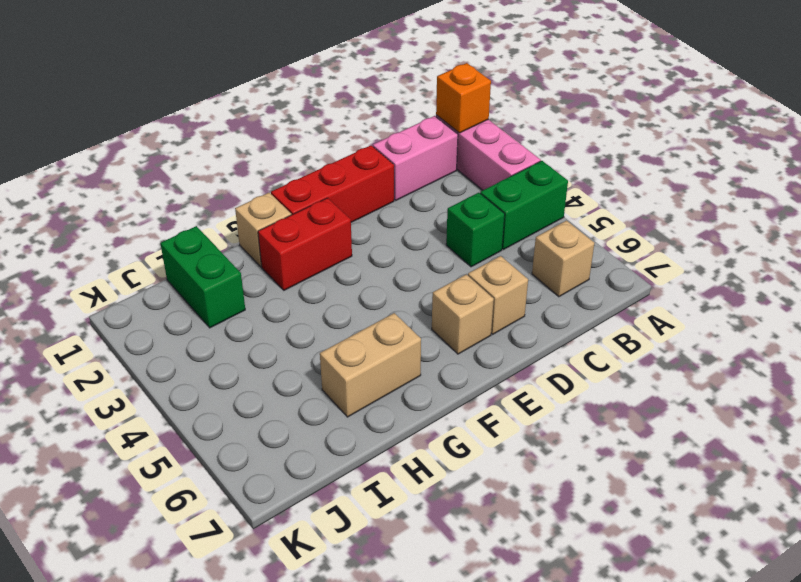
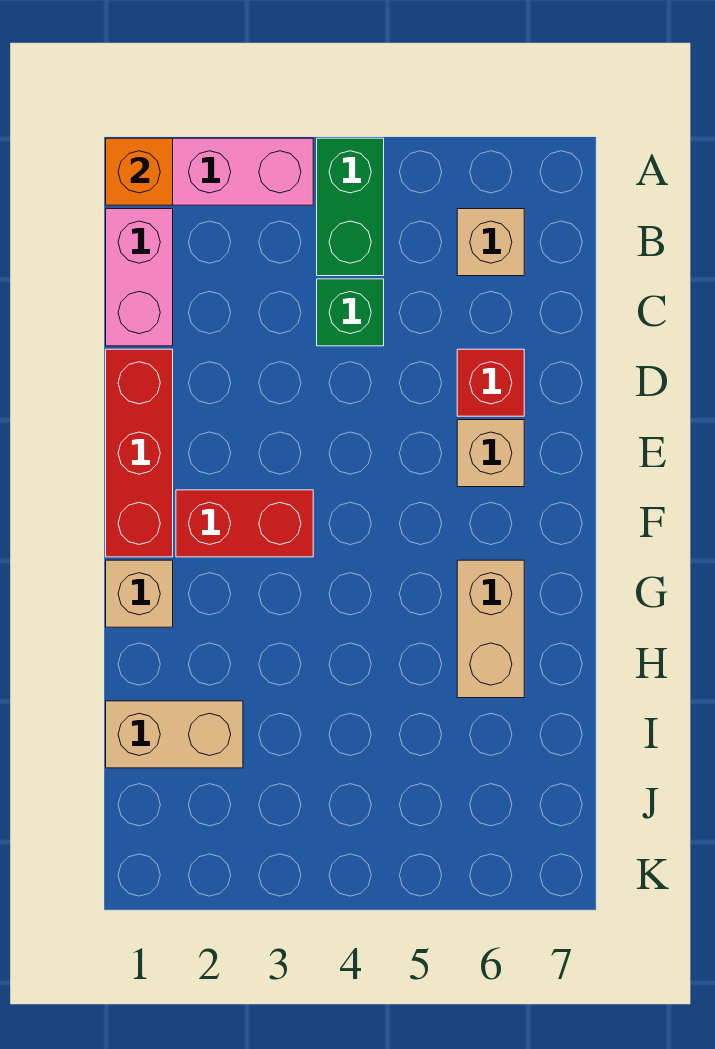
tan 1x1 brick [468,256,528,334] -> red 1x1 brick [457,349,524,416]
red 1x2 brick [258,198,352,290] -> red 1x2 brick turned to [176,490,313,557]
green 1x2 brick [160,226,245,328] -> tan 1x2 brick [106,701,243,768]

